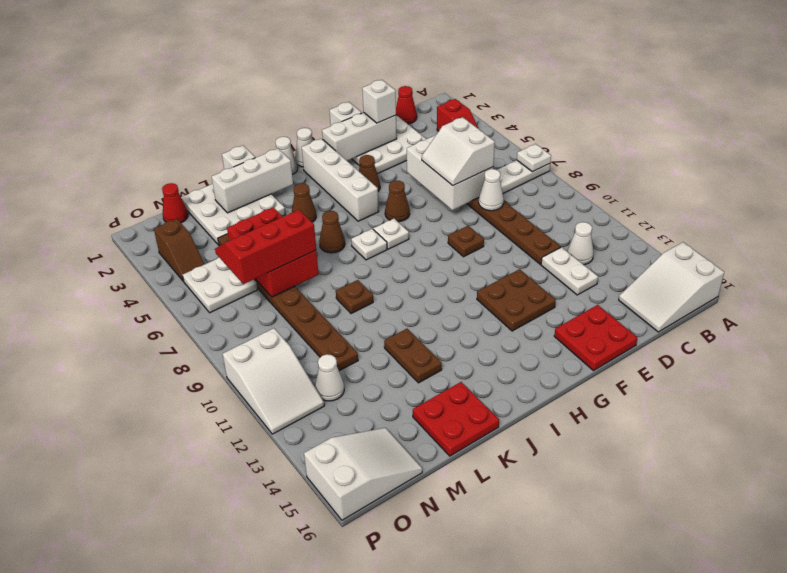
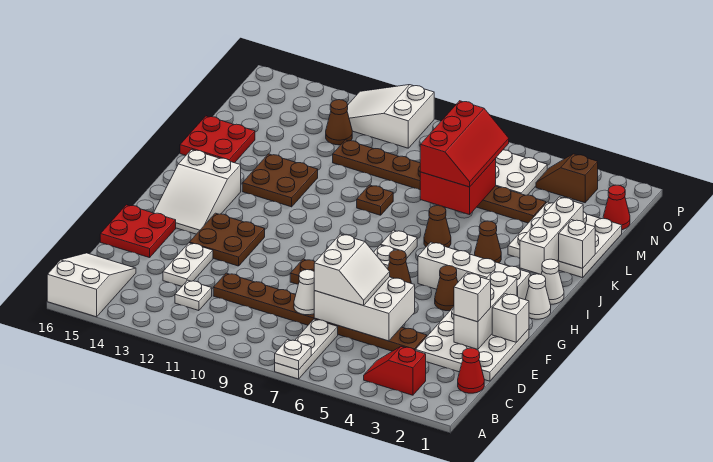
white 1x1 cone [568,222,594,265] -> white 1x1 plate [175,280,212,311]
white 2x2 slope [422,117,495,185] -> white 2x2 slope turned to [314,234,390,305]
white 1x2 plate [541,247,598,295] -> white 1x2 plate turned to [163,243,213,286]
brown 1x2 plate [384,329,442,383] -> brown 2x2 plate [242,154,318,207]
red 2x3 brick [227,207,319,297] -> red 2x2 brick [420,159,496,215]
white 1x1 cone [315,354,344,401] -> brown 1x1 cone [326,100,352,145]
white 2x3 slope [304,428,422,520] -> white 2x3 slope moved to [154,150,241,234]

